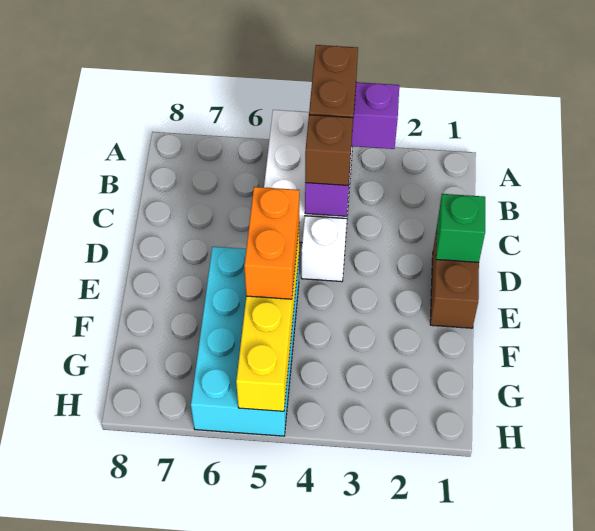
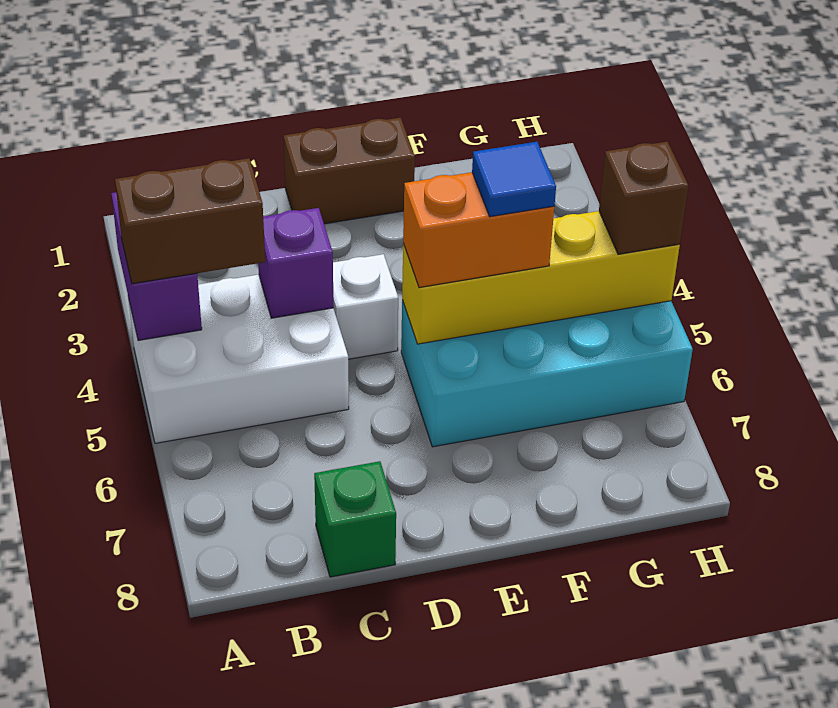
brown 1x1 brick [305,115,353,185] -> brown 1x1 brick moved to [599,142,689,254]
green 1x1 brick [436,194,485,262] -> green 1x1 brick moved to [314,461,396,577]
none -> blue 1x1 tile [472,142,556,217]

